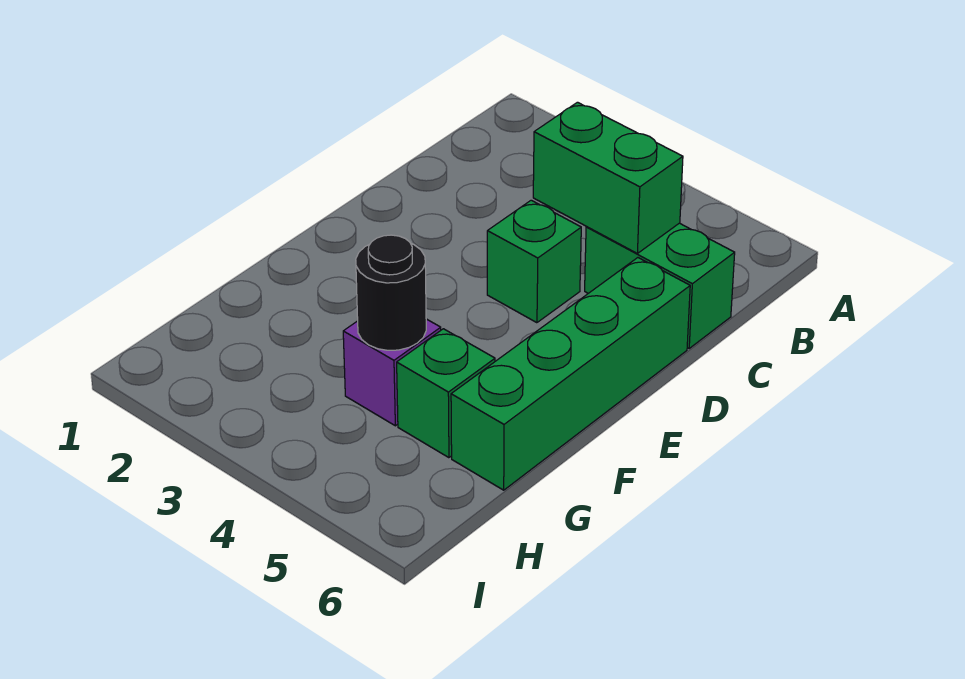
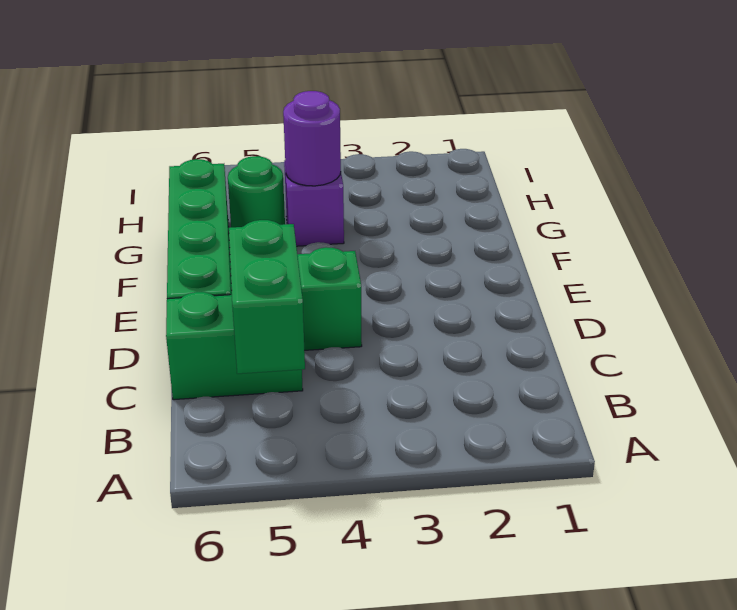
green 1x2 brick [533,102,683,253] -> green 1x2 brick turned to [229,220,305,374]
black 1x1 round brick [356,235,426,350] -> purple 1x1 round brick [283,91,341,186]
green 1x1 brick [397,329,495,458] -> green 1x1 round brick [228,156,285,227]

